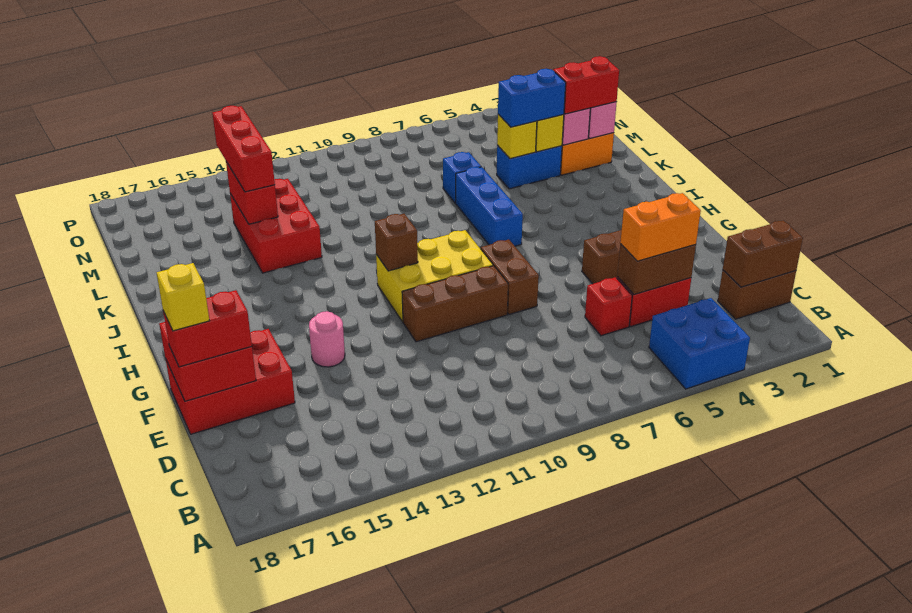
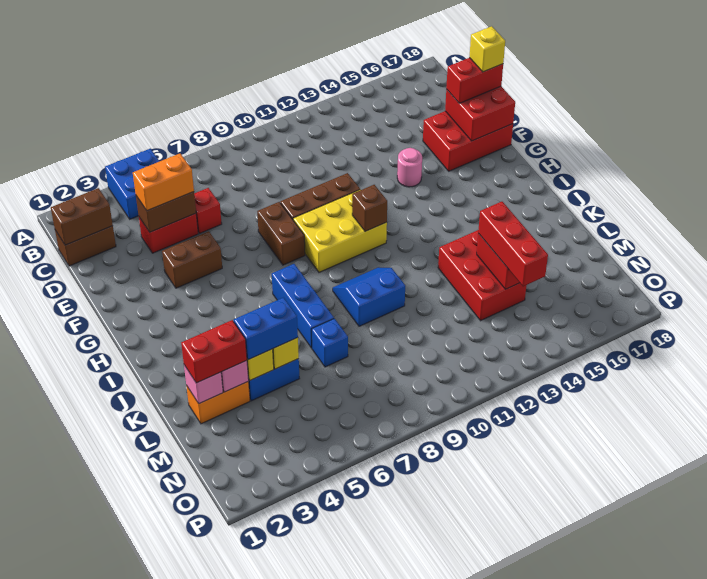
none -> blue 2x2 slope [333,267,405,326]

